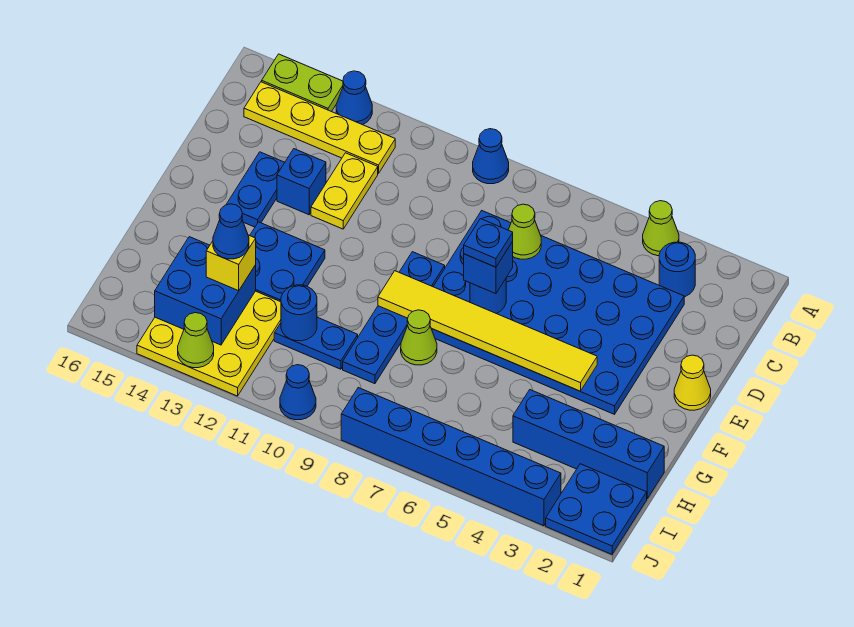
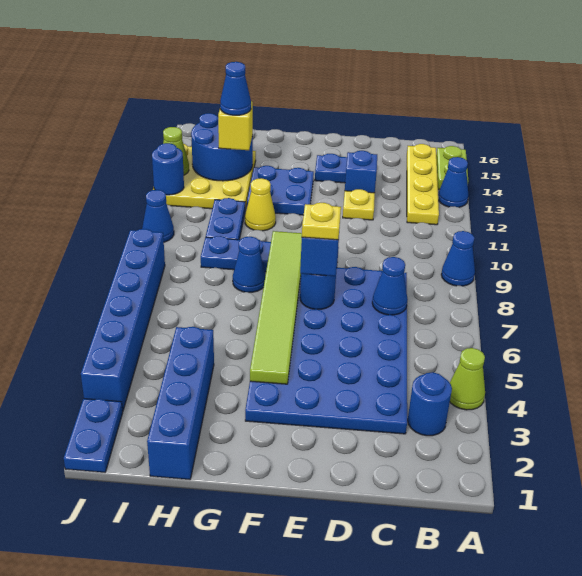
lime 1x1 cone [509,204,541,259] -> blue 1x1 cone [372,257,408,315]
yellow 1x2 plate [311,153,378,229] -> yellow 1x1 plate [343,189,375,220]
yellow 1x1 cone [674,355,711,410] -> yellow 1x1 cone moved to [245,178,276,231]
blue 1x1 plate [464,219,513,267] -> yellow 1x1 plate [302,203,341,240]
yellow 1x6 tile [378,271,597,391] -> lime 1x6 tile [250,231,302,384]
lime 1x1 cone [401,310,437,365] -> blue 1x1 cone [233,237,266,292]
blue 1x1 round brick [281,285,317,341] -> blue 1x1 round brick moved to [152,143,184,195]
blue 2x2 brick [155,237,256,345] -> blue 2x2 round brick [191,113,253,181]
blue 2x2 plate [546,464,647,554] -> blue 1x2 plate [64,399,123,472]

